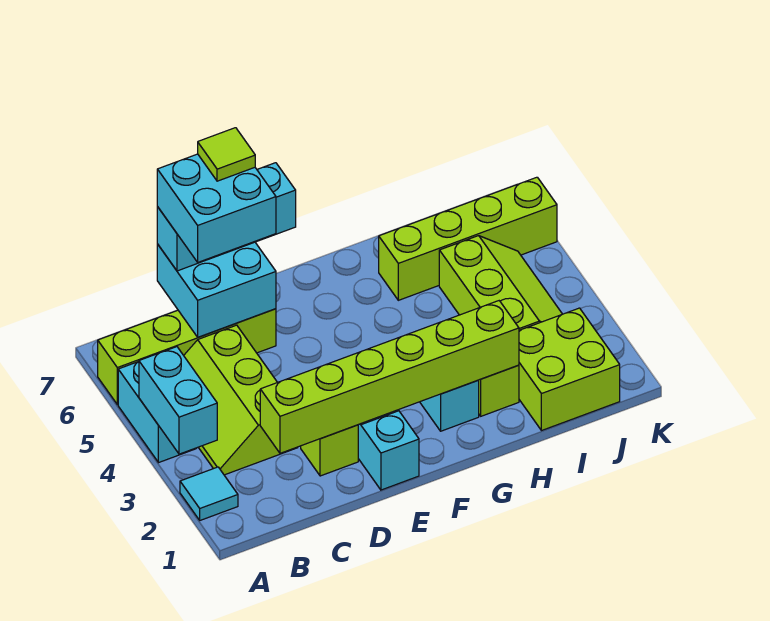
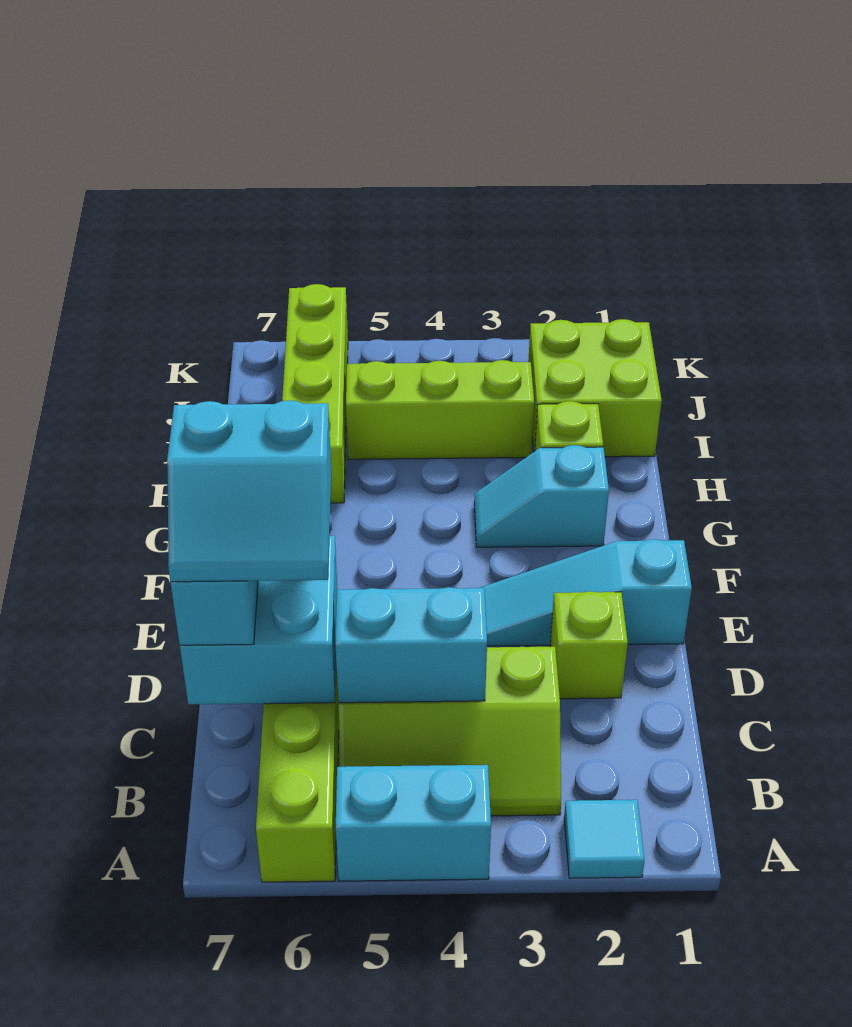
cyan 1x2 brick [139,347,217,454] -> cyan 1x2 brick moved to [335,587,487,703]
lime 1x6 brick [260,301,519,453] -> none
cyan 2x2 brick [157,154,276,262] -> cyan 2x2 slope [167,400,332,582]
lime 1x1 tile [198,128,255,181] -> none

